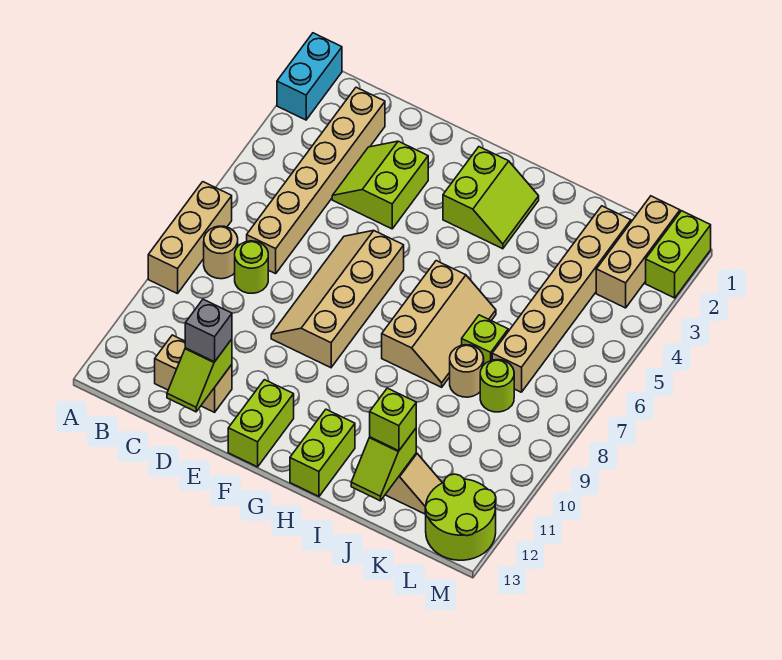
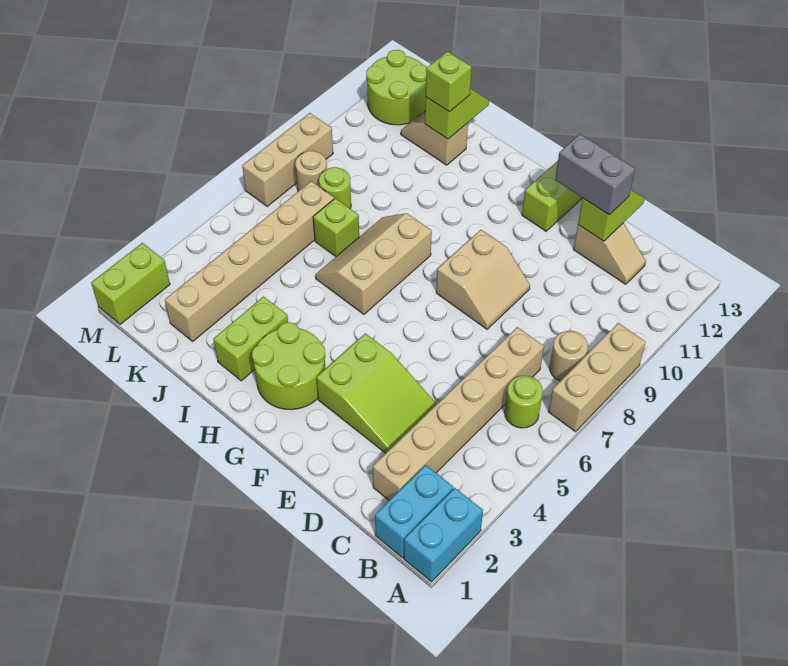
none -> cyan 1x2 brick [375,465,453,558]
lime 1x1 round brick [235,241,268,293] -> lime 1x1 round brick moved to [505,376,543,428]
tan 1x2 brick [155,335,232,412] -> tan 1x2 slope [574,223,646,284]
lime 2x2 slope [332,141,428,229] -> lime 2x3 slope [316,333,437,453]
grey 1x1 brick [185,299,232,362] -> grey 1x2 brick [555,134,635,215]
tan 2x4 slope [271,231,404,368] -> tan 2x2 slope [436,230,530,329]
lime 2x2 slope [443,147,539,249] -> lime 2x2 round brick [252,322,325,410]
lime 1x2 brick [290,409,355,496] -> lime 1x2 brick moved to [213,297,288,381]
tan 1x1 round brick [450,345,484,397] -> tan 1x1 round brick moved to [295,151,327,191]
tan 1x3 brick [596,196,680,308] -> tan 1x3 brick moved to [242,113,333,206]

